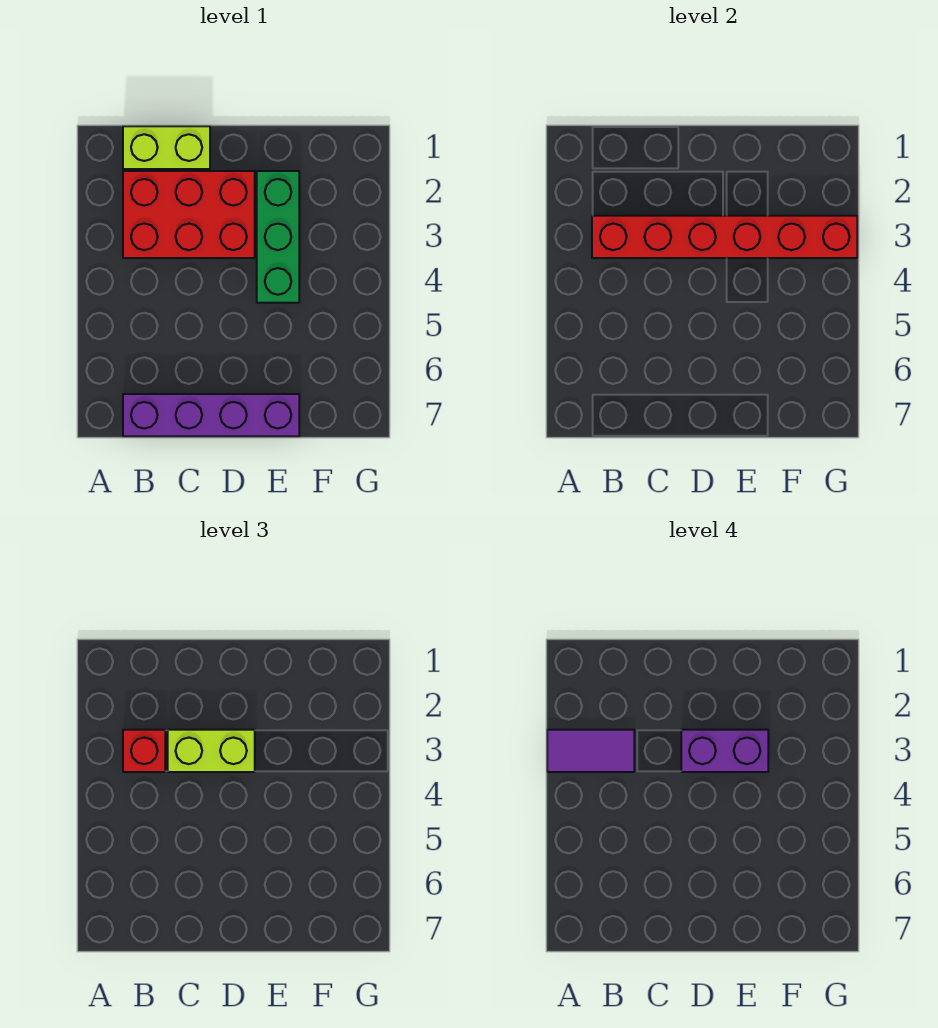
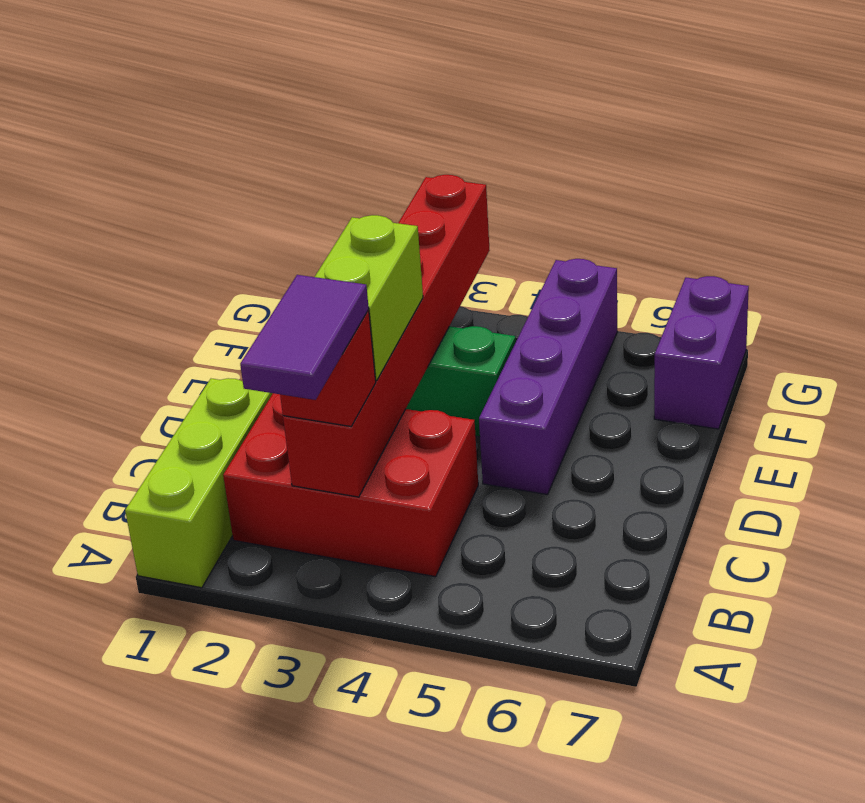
lime 1x2 brick [123,126,210,169] -> lime 1x3 brick [125,378,273,588]
red 2x3 brick [123,171,255,258] -> red 2x3 brick turned to [223,393,478,577]
purple 1x4 brick [123,394,299,436] -> purple 1x4 brick moved to [479,259,617,495]
purple 1x2 brick [681,730,768,772] -> purple 1x2 brick moved to [654,276,749,429]

